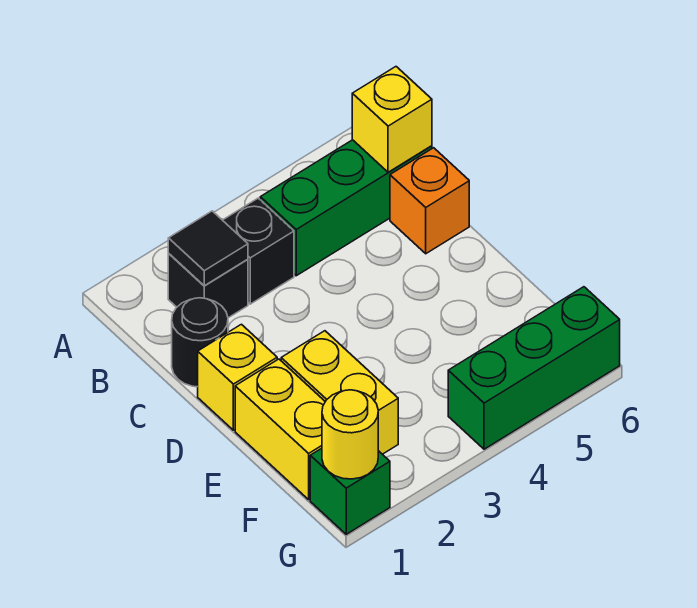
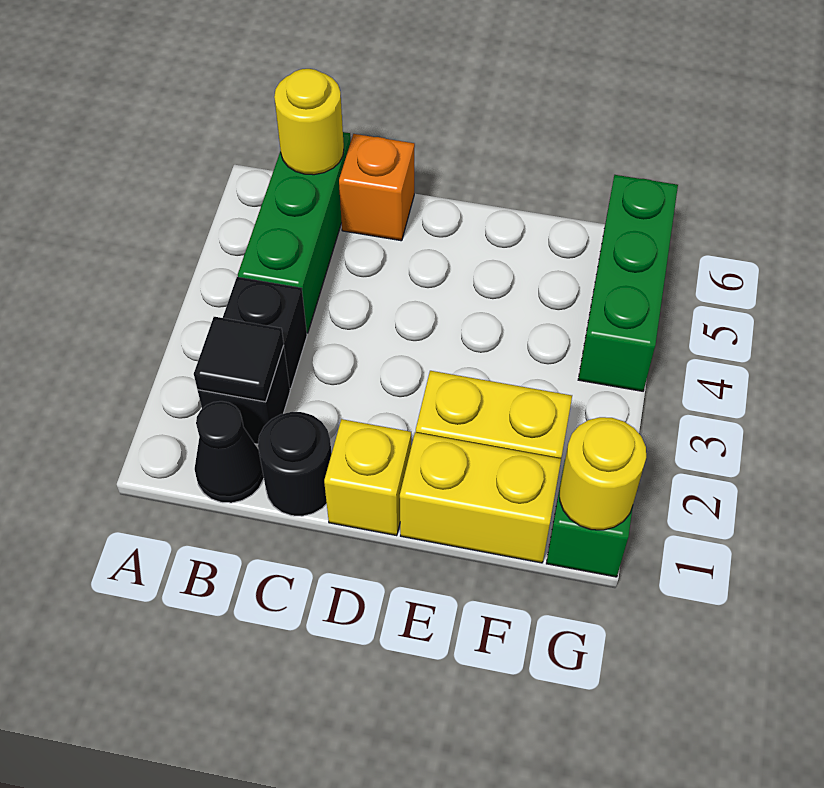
none -> black 1x1 cone [195,401,264,503]
yellow 1x1 brick [352,67,432,172] -> yellow 1x1 round brick [274,69,344,175]

